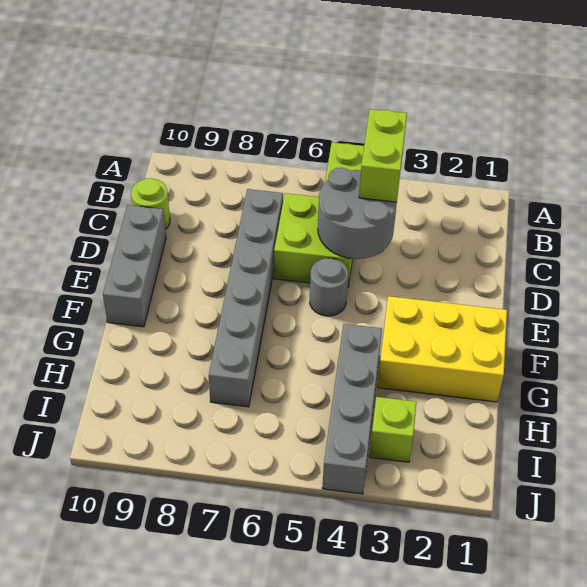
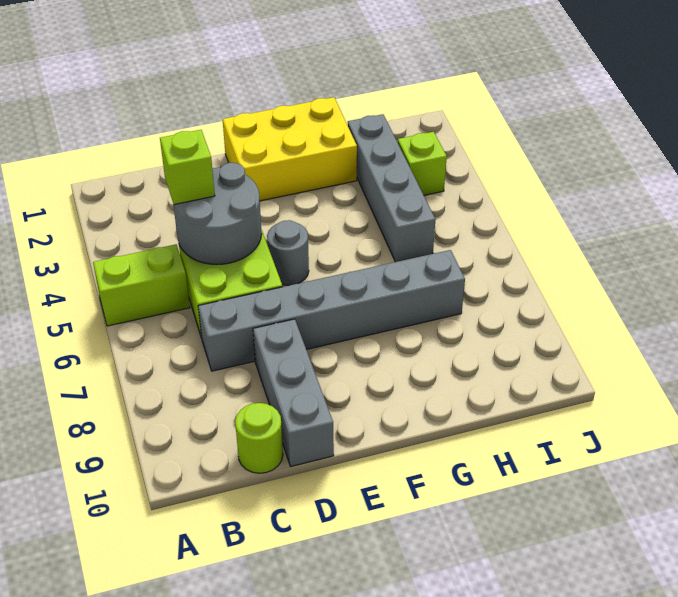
lime 1x2 brick [359,109,407,202] -> lime 1x1 brick [160,130,215,204]
grey 1x3 brick [103,205,166,327] -> grey 1x3 brick turned to [253,319,334,466]
yellow 2x3 brick [378,296,507,402] -> yellow 2x3 brick turned to [223,97,357,201]
grey 1x4 brick [322,324,382,494] -> grey 1x4 brick turned to [348,114,435,262]

